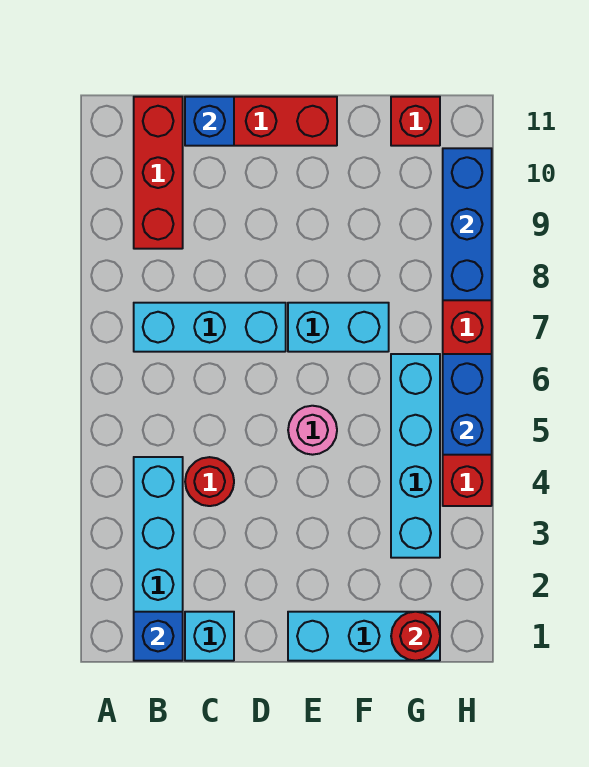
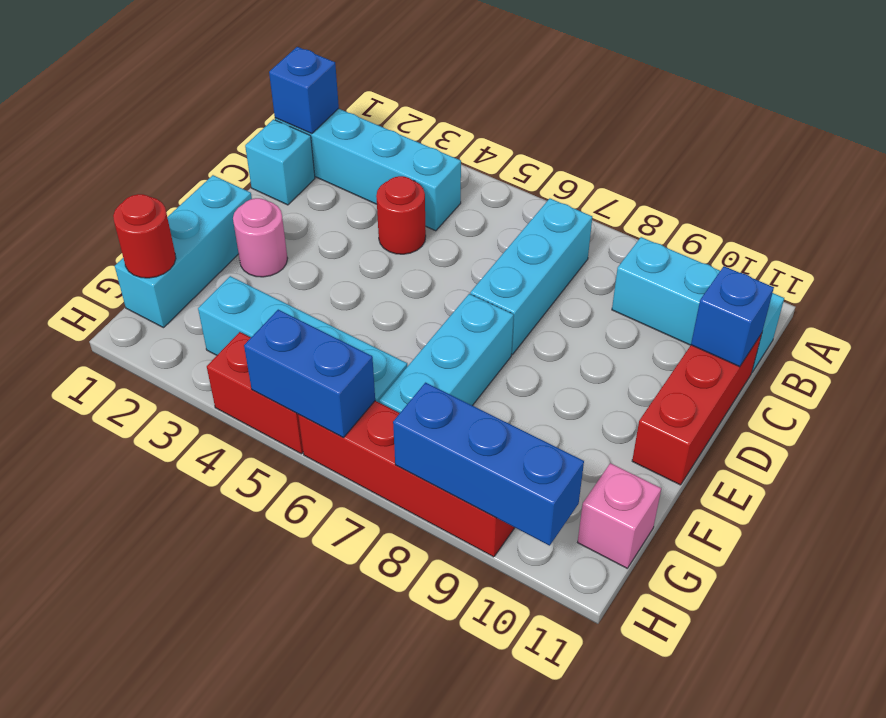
red 1x3 brick [134,97,183,249] -> cyan 1x3 brick [612,237,784,372]
pink 1x1 round brick [288,406,337,455] -> pink 1x1 round brick moved to [233,198,288,277]
cyan 1x2 brick [288,303,389,352] -> cyan 1x3 brick [379,294,514,413]
red 1x1 brick [391,97,440,146] -> pink 1x1 brick [578,463,661,568]

